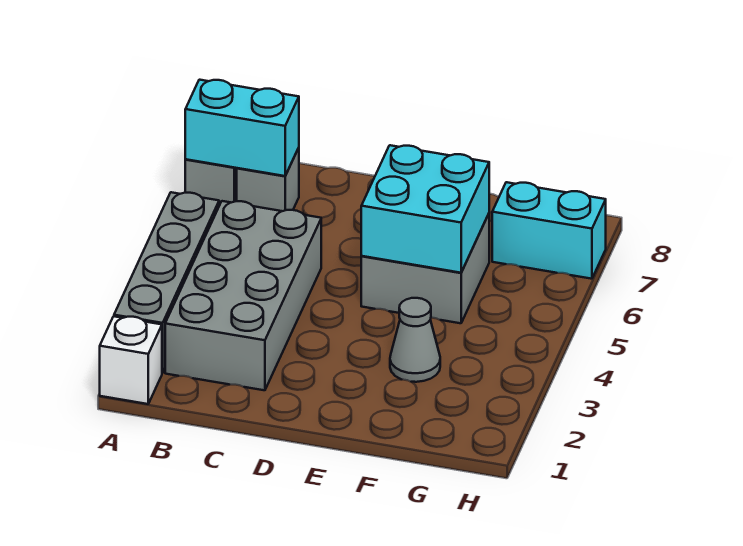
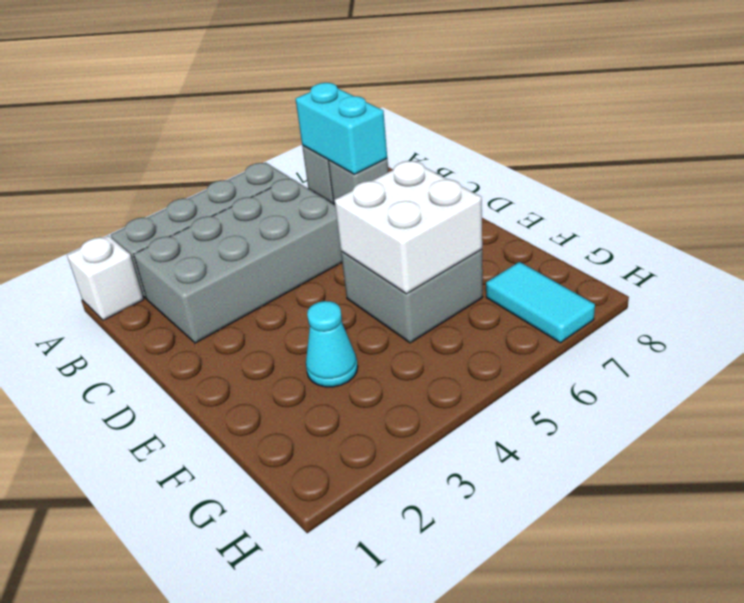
cyan 2x2 brick [361,145,489,273] -> white 2x2 brick [335,161,482,294]
grey 1x1 cone [390,298,440,382] -> cyan 1x1 cone [306,301,358,387]
cyan 1x2 brick [492,182,606,279] -> cyan 1x2 tile [486,262,595,343]

